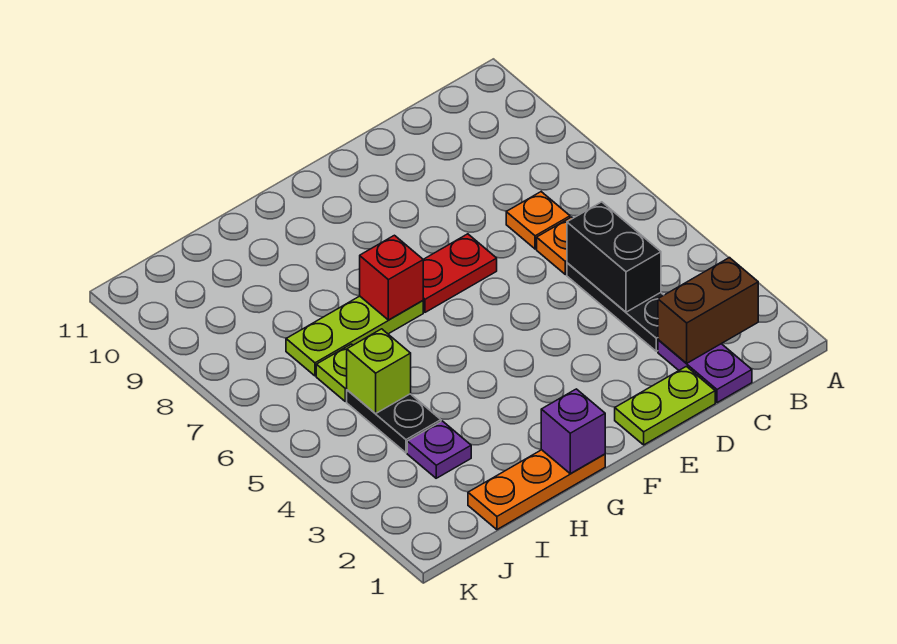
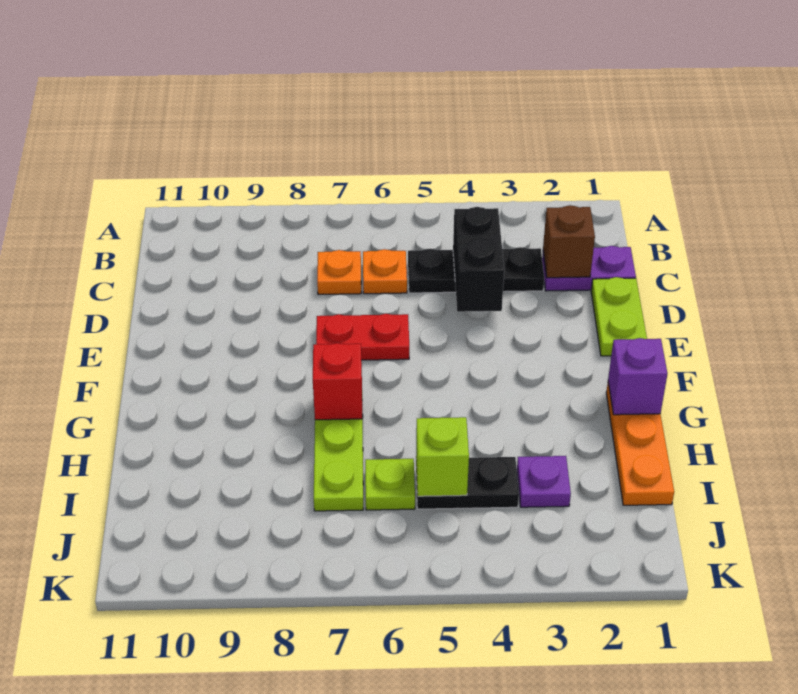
brown 1x2 brick [658,258,758,363] -> brown 1x1 brick [543,205,595,278]
black 1x2 brick [567,202,661,312] -> black 1x2 brick turned to [453,207,504,312]
red 1x2 plate [423,234,497,312] -> red 1x2 plate turned to [316,314,409,360]

